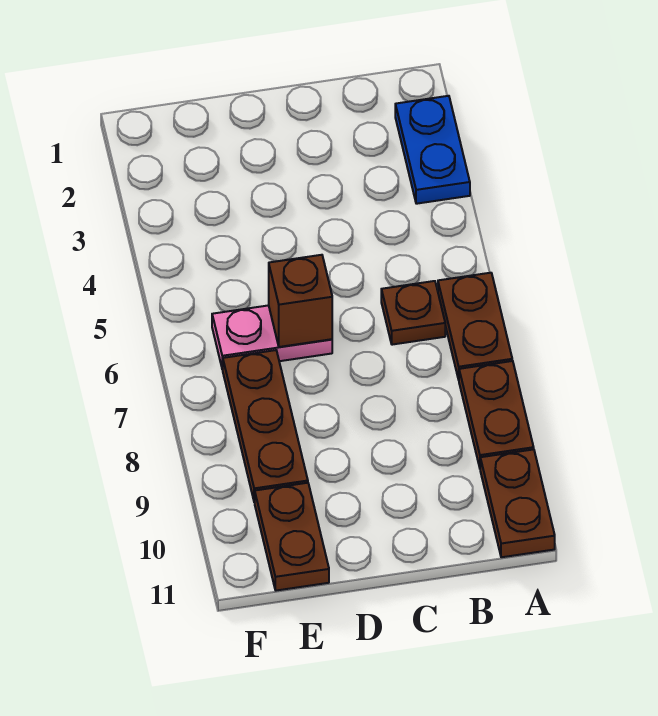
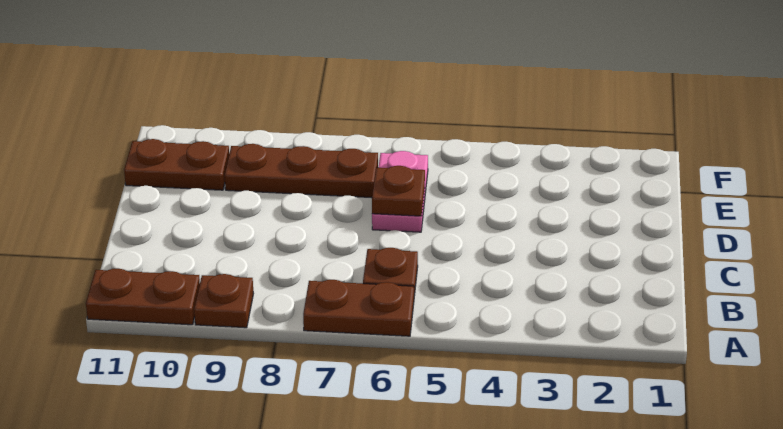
blue 1x2 plate [395,96,470,204] -> none
brown 1x2 plate [459,361,534,468] -> brown 1x1 plate [194,274,253,328]
brown 1x1 brick [269,255,332,347] -> brown 1x1 plate [372,166,425,216]

